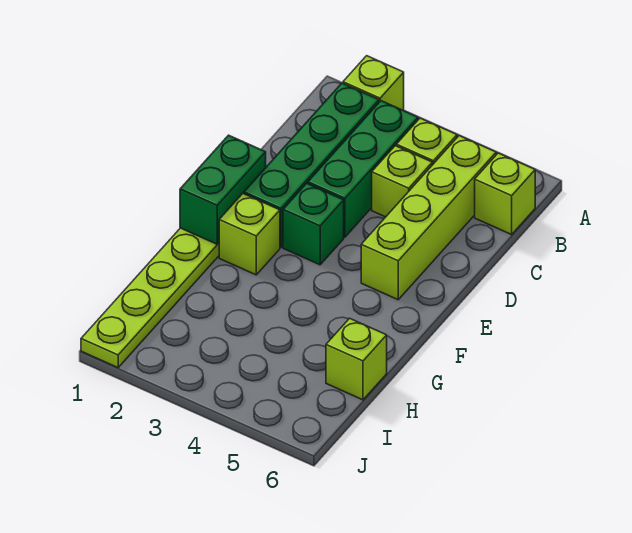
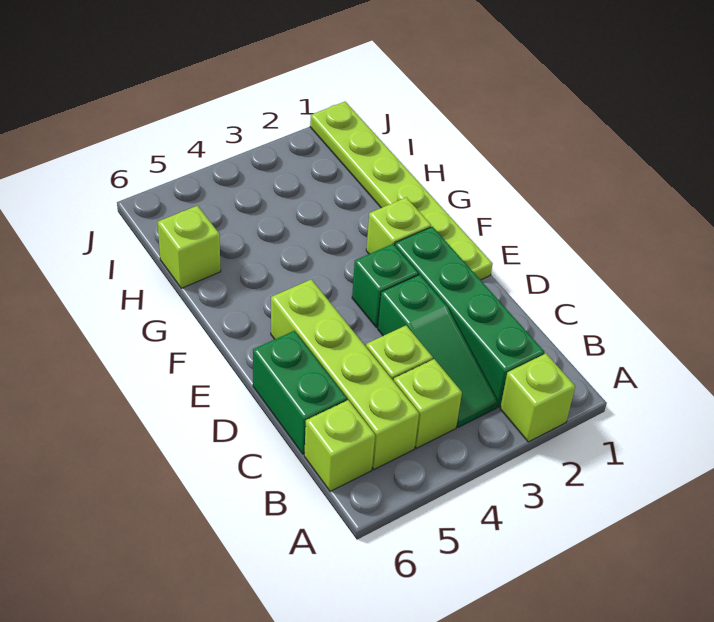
green 1x3 brick [308,101,418,237] -> green 1x3 slope [378,275,498,427]
green 1x2 brick [180,135,266,244] -> green 1x2 brick moved to [253,331,347,455]

